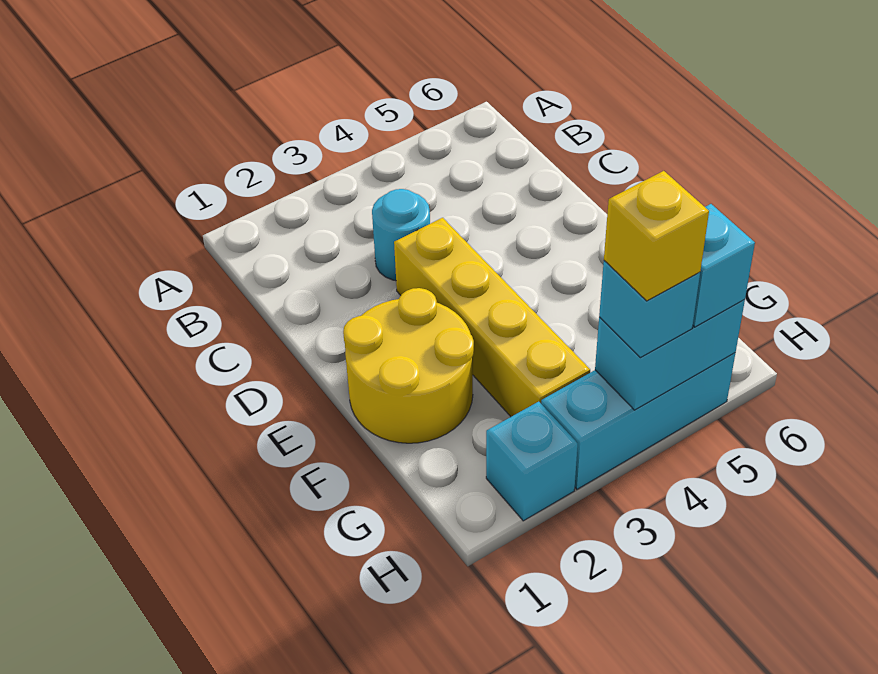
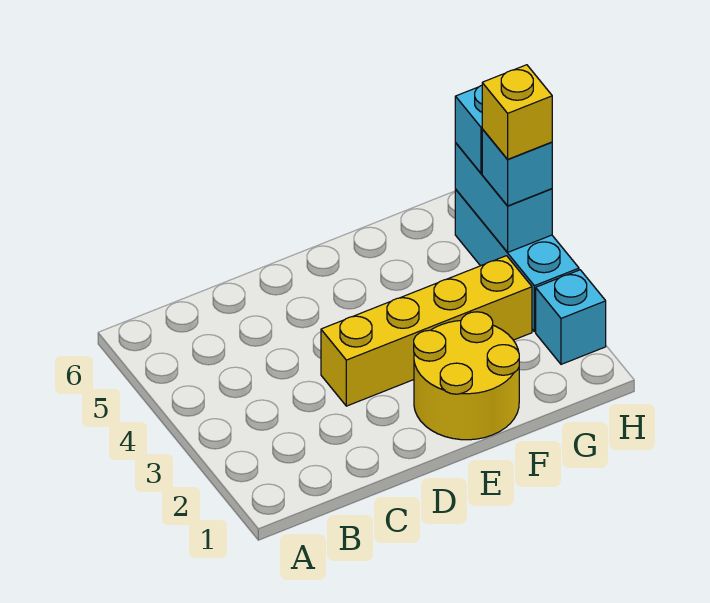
cyan 1x1 round brick [372,189,430,281] -> none

